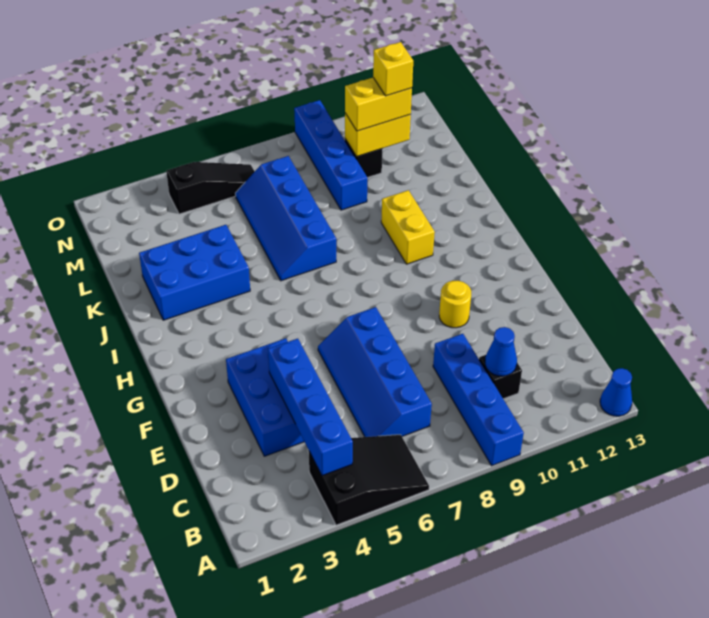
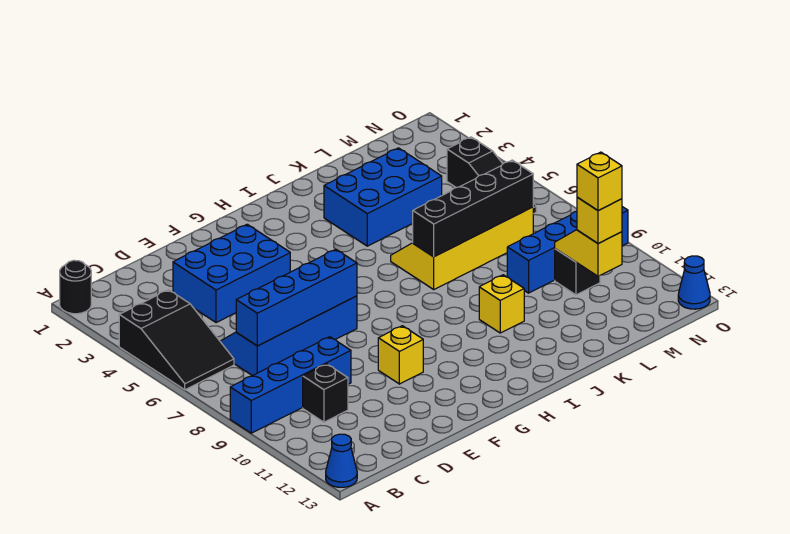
none -> black 1x1 round brick [60,260,91,314]
blue 1x4 brick [268,339,353,476] -> blue 1x4 brick moved to [236,249,357,346]
blue 1x1 cone [485,327,517,376] -> blue 1x1 cone moved to [678,256,710,309]
yellow 1x1 round brick [439,281,471,328] -> yellow 1x1 brick [378,326,423,384]
yellow 1x2 brick [381,190,435,264] -> yellow 1x1 brick [479,275,524,333]
blue 2x3 brick [139,225,250,320] -> blue 2x3 brick turned to [324,148,442,246]
blue 2x4 slope [235,156,336,281] -> yellow 2x4 slope [391,207,533,289]
none -> black 1x4 brick [413,160,533,257]
yellow 1x2 brick [345,113,411,157] -> yellow 1x2 slope [555,230,622,276]
yellow 1x2 brick [345,78,412,131] -> yellow 1x1 brick [577,197,622,244]

